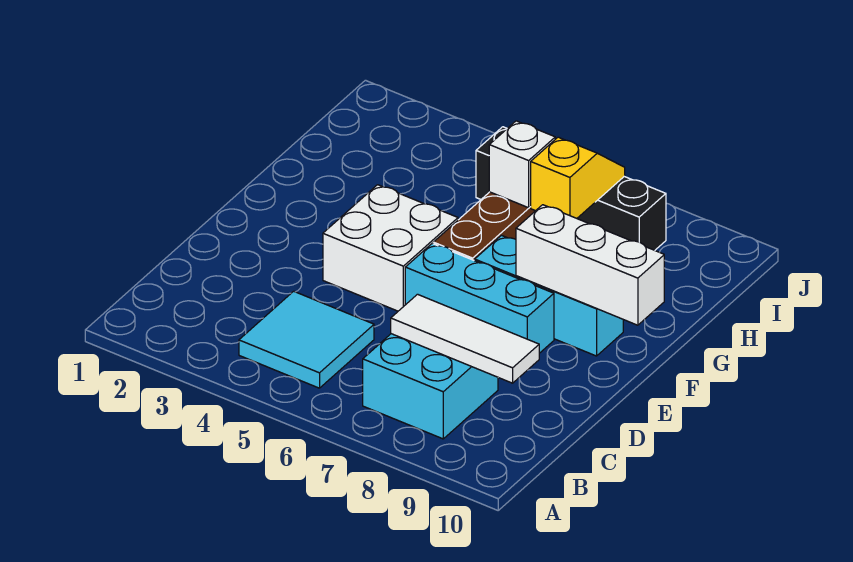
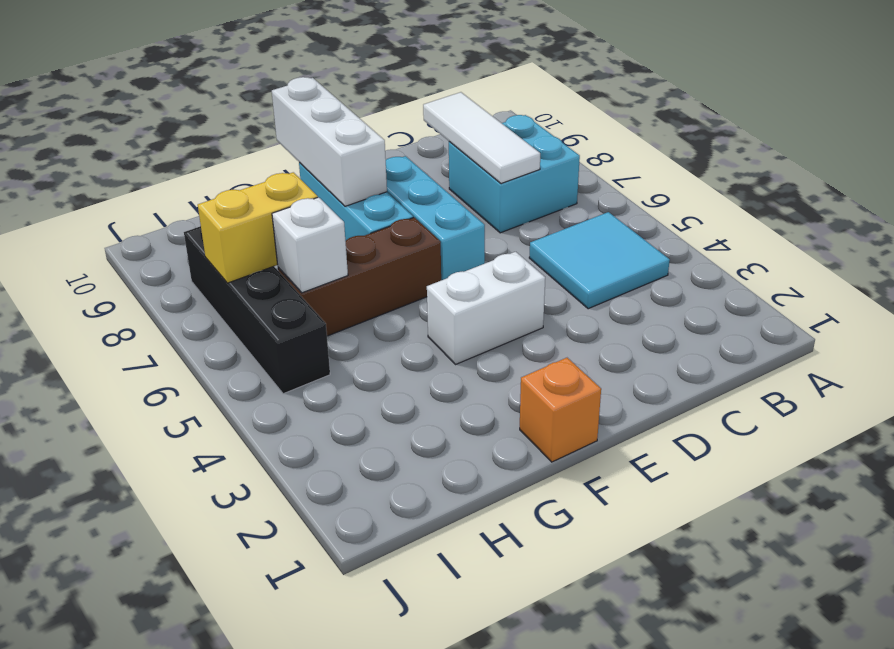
white 2x2 brick [323,185,458,311] -> white 1x2 brick [427,252,545,364]
none -> orange 1x1 brick [520,358,601,462]
yellow 1x2 slope [530,137,625,218] -> yellow 1x2 brick [198,172,318,283]

